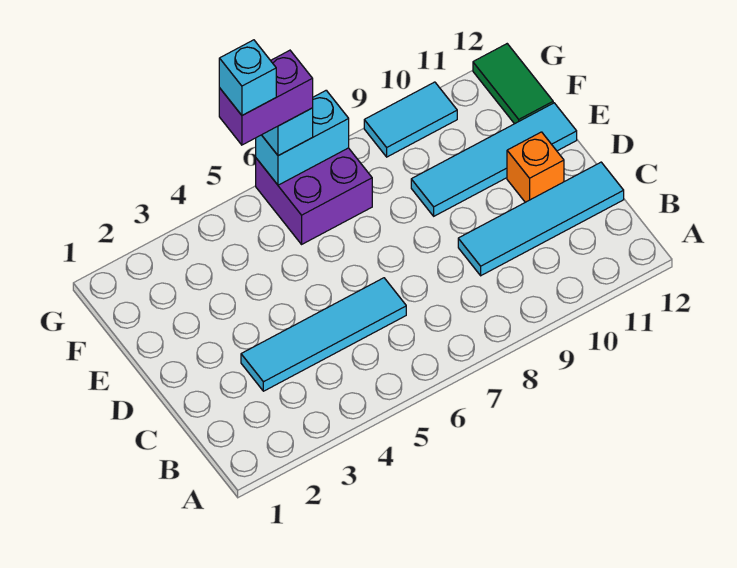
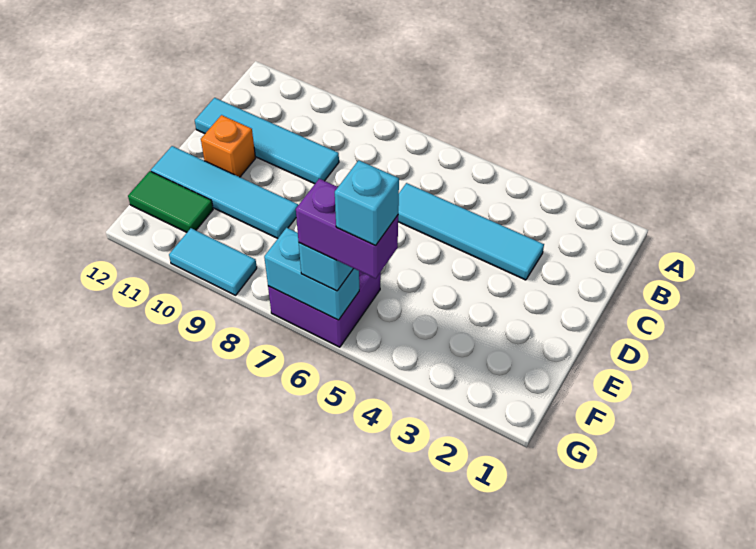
green 1x2 tile [473,44,553,124] -> green 1x2 tile turned to [128,171,213,232]

